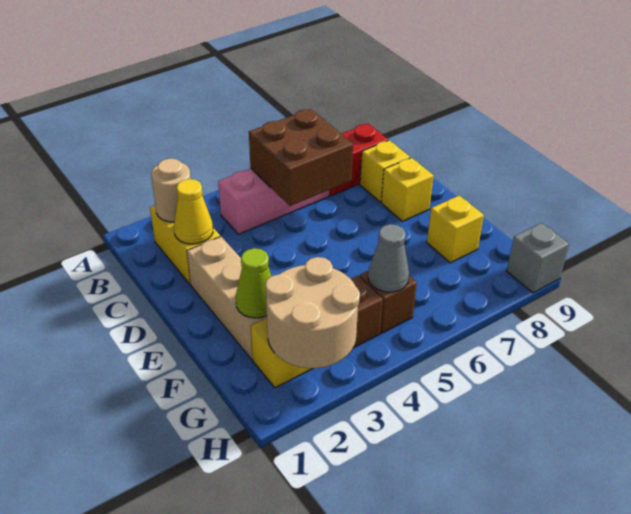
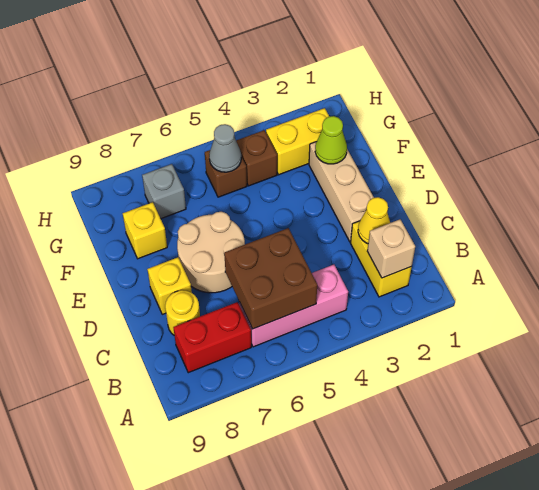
tan 1x1 round brick [151,158,191,222] -> tan 1x1 brick [367,219,415,278]
yellow 1x1 brick [360,140,410,202] -> yellow 1x1 round brick [165,290,200,335]
tan 2x2 round brick [265,257,360,368] -> tan 2x2 round brick moved to [177,212,245,293]
grey 1x1 brick [507,223,569,293] -> grey 1x1 brick moved to [142,164,186,219]

